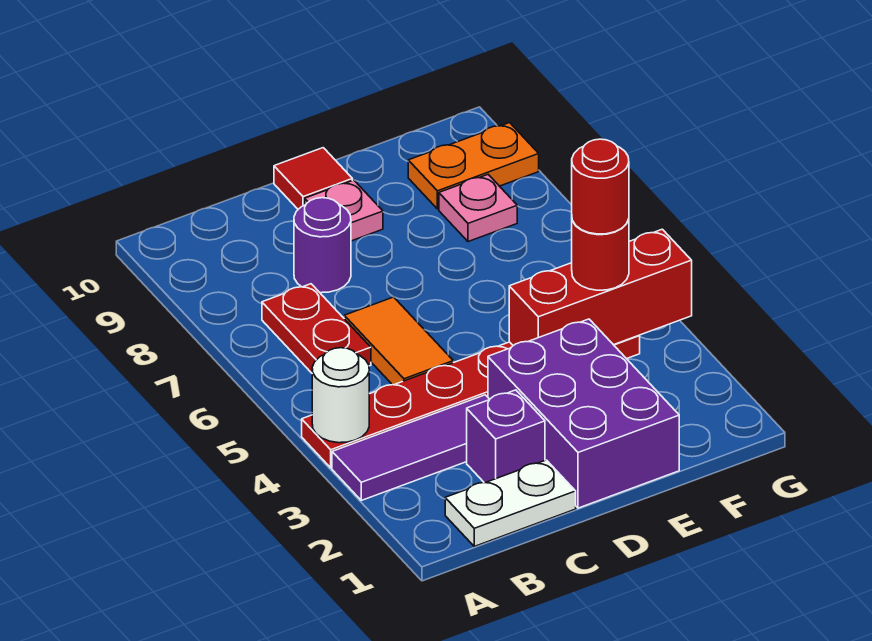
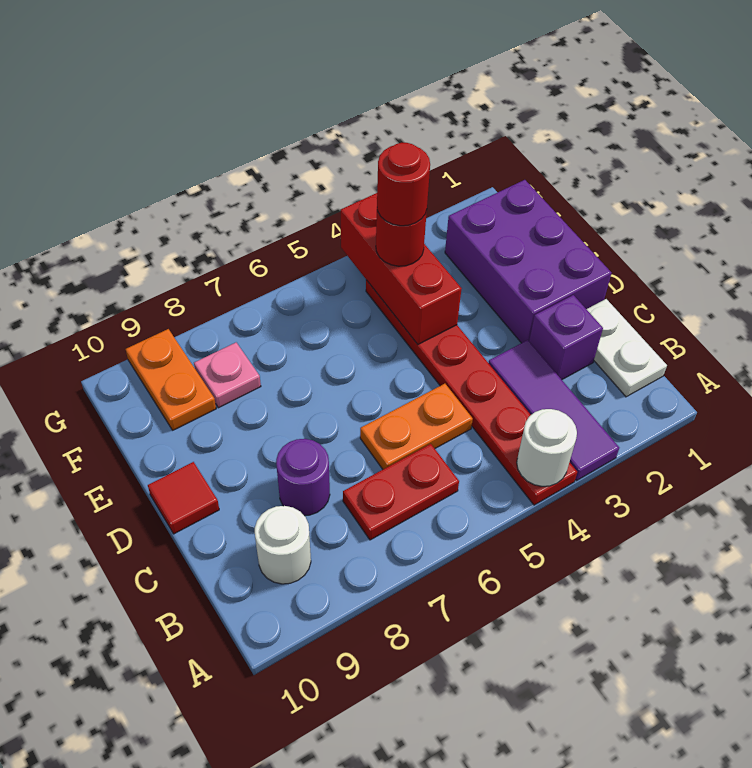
none -> white 1x1 round brick [255,506,311,584]
orange 1x2 tile [344,297,453,385] -> orange 1x2 plate [360,384,473,469]
purple 2x3 brick [488,319,679,508] -> purple 2x3 brick turned to [445,180,612,343]
pink 1x1 plate [305,180,383,241] -> none

